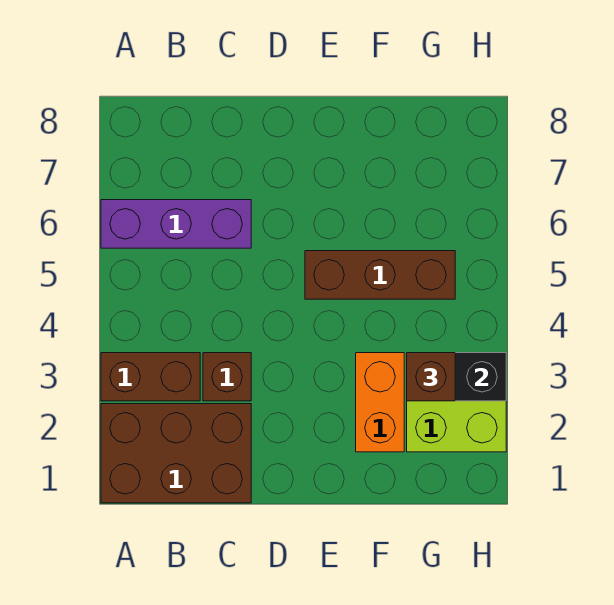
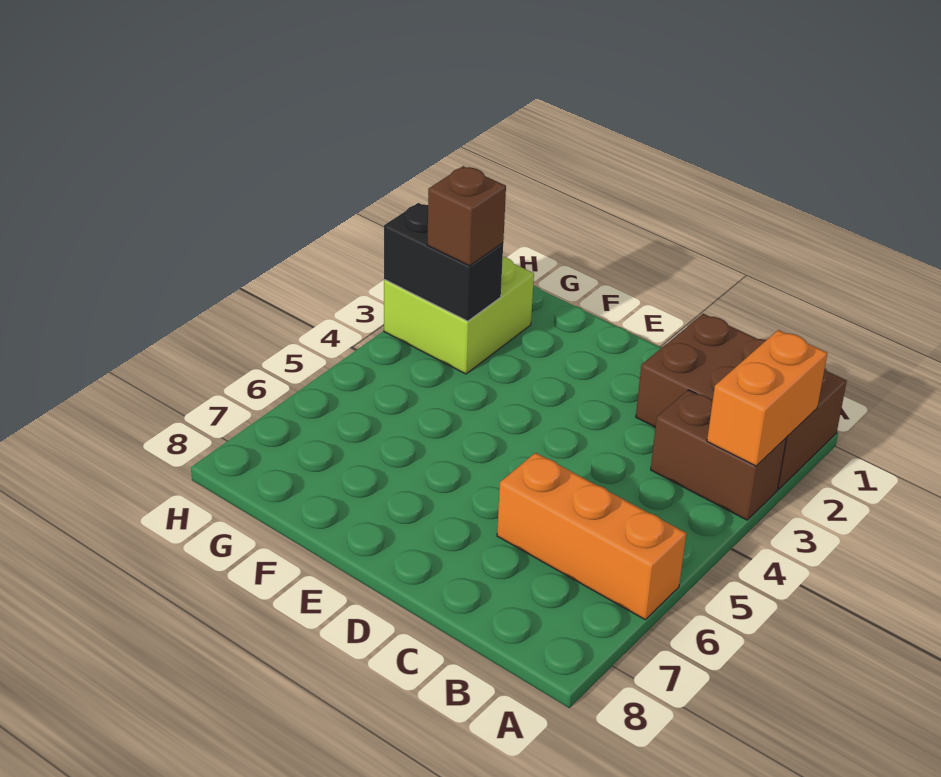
purple 1x3 brick [101,200,251,248] -> orange 1x3 brick [497,453,686,620]
brown 1x1 brick [203,353,251,401] -> none
brown 1x3 brick [305,251,455,299] -> none
orange 1x2 brick [356,353,404,452] -> orange 1x2 brick moved to [707,330,827,466]

